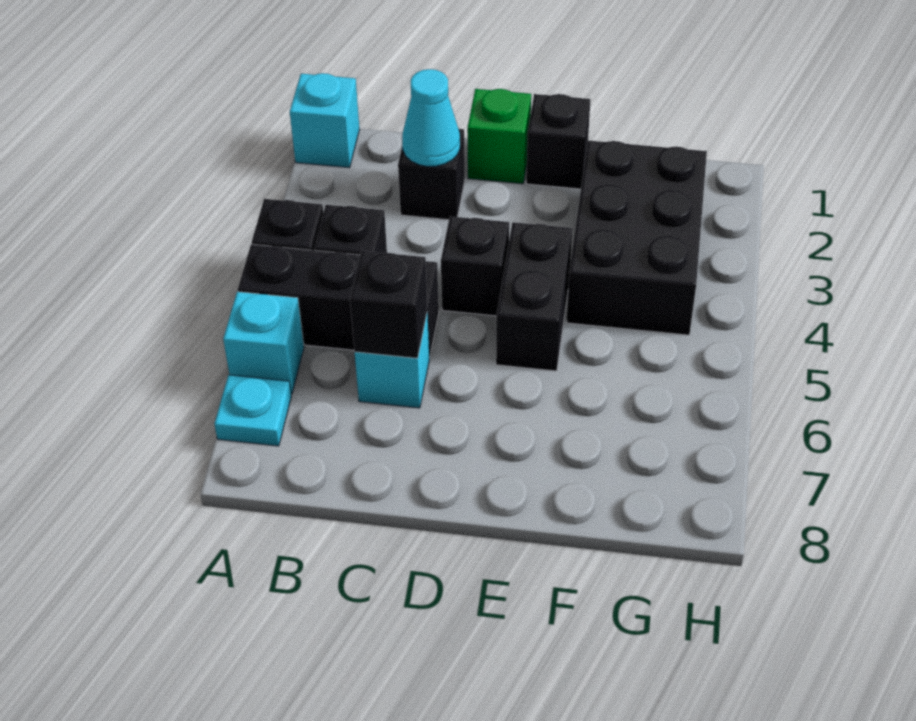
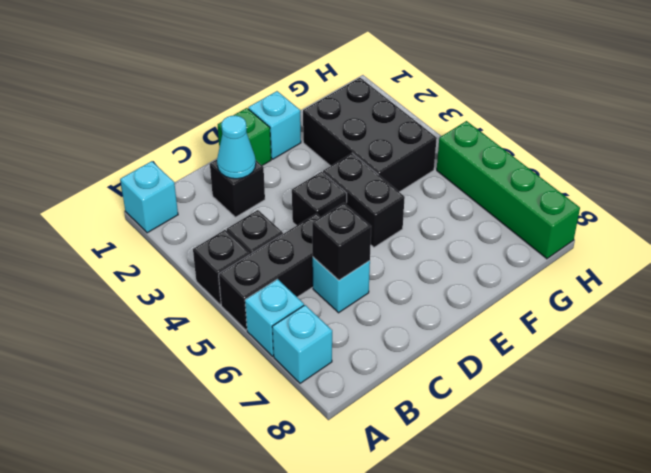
cyan 1x1 plate [214,375,291,446] -> cyan 1x1 brick [272,305,332,383]
black 1x1 brick [526,94,591,189] -> cyan 1x1 brick [248,91,301,159]
none -> green 1x4 brick [437,121,580,259]

